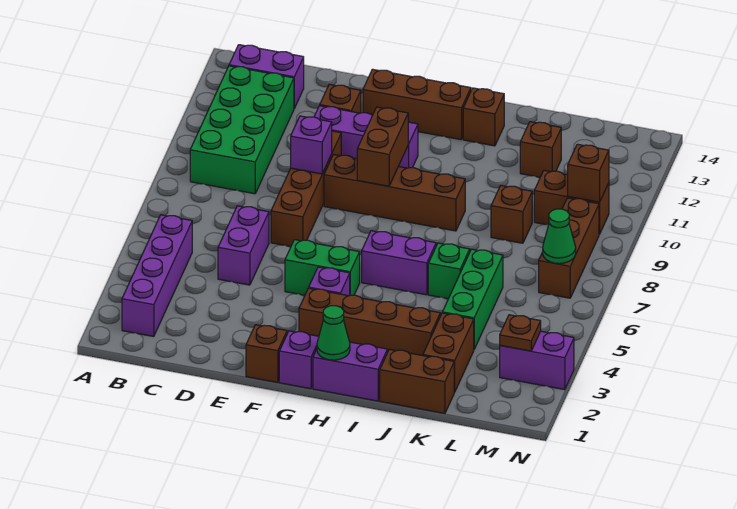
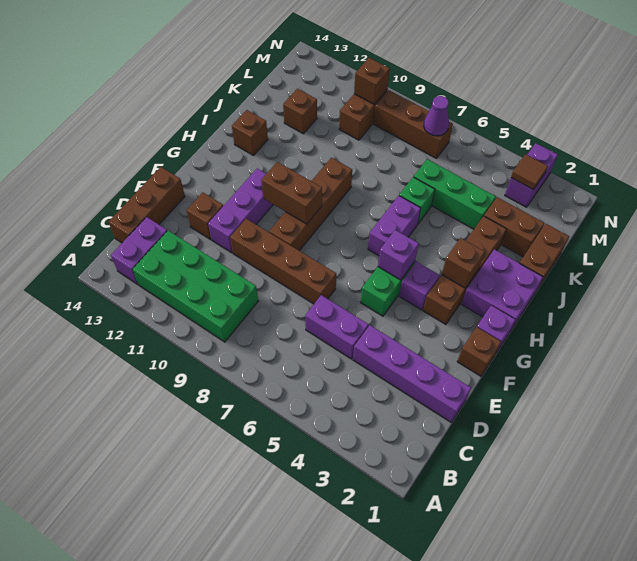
purple 1x4 brick [122,215,192,337] -> purple 1x4 brick moved to [353,325,471,422]
purple 1x1 brick [291,116,332,174] -> purple 1x1 brick moved to [378,230,419,280]
brown 1x3 brick [363,69,471,140] -> brown 1x3 brick moved to [108,167,185,243]
purple 1x2 brick [313,342,387,401] -> purple 2x2 brick [461,249,543,330]
green 1x1 cone [317,306,350,360] -> none
brown 1x1 brick [491,186,532,243] -> brown 1x1 brick moved to [442,238,485,288]
brown 1x1 plate [500,315,541,351] -> brown 1x1 tile [511,154,548,190]
green 1x1 cone [543,209,576,264] -> purple 1x1 cone [424,96,449,136]

